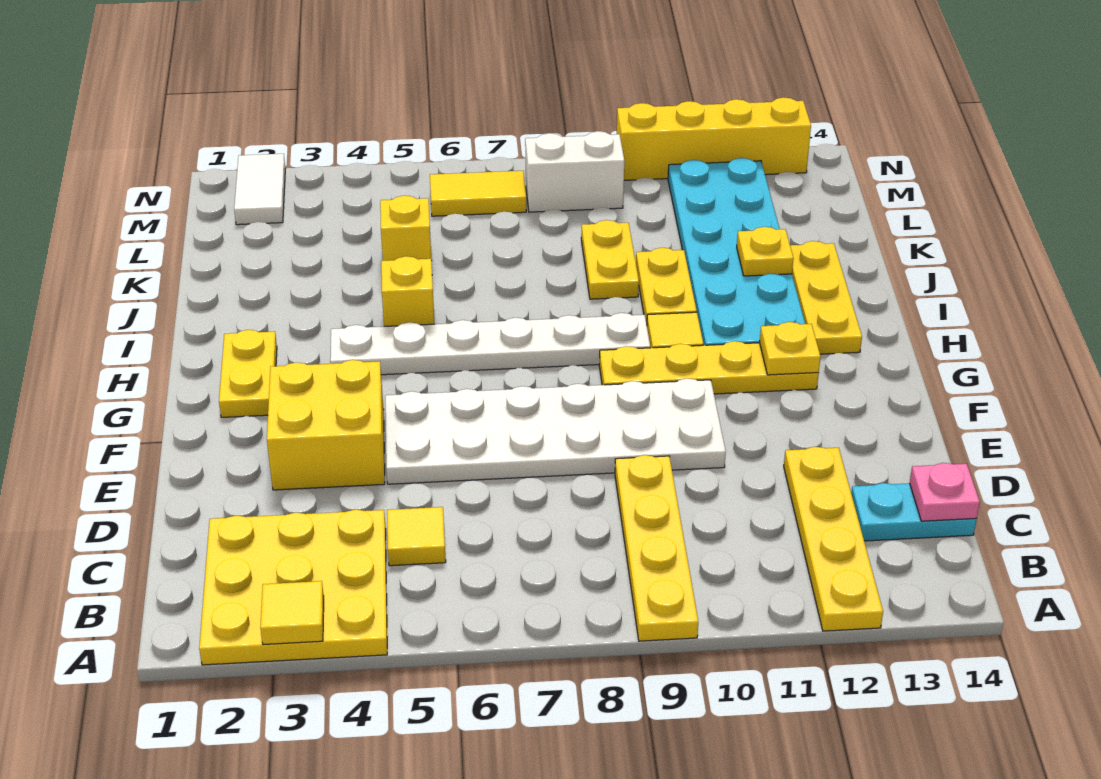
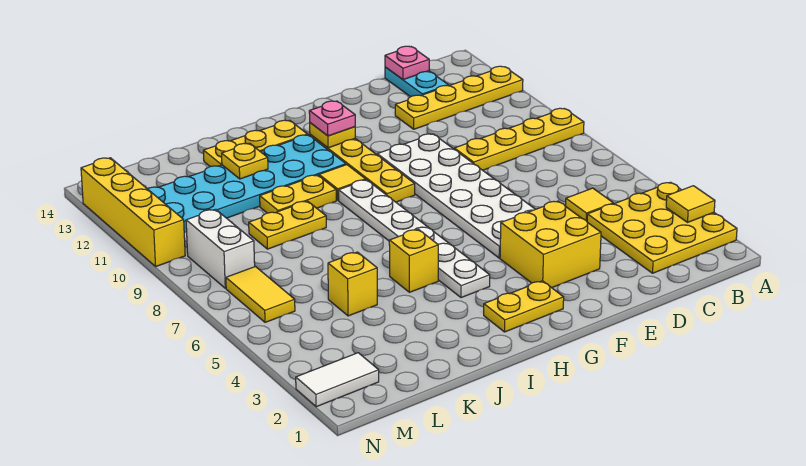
none -> pink 1x1 plate [309,101,355,136]

